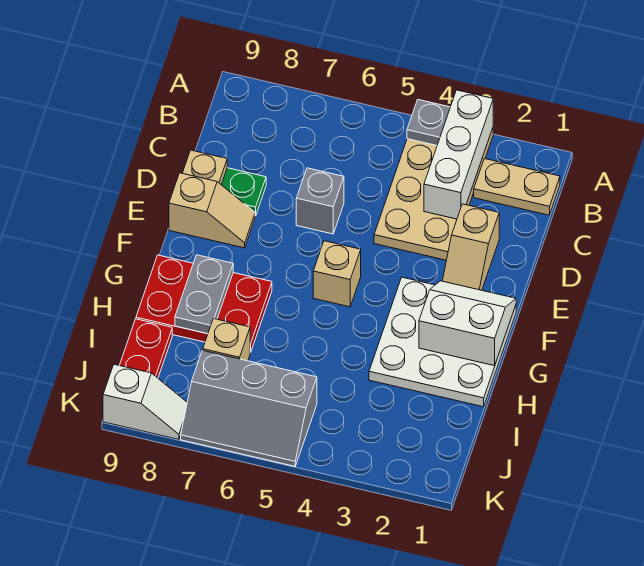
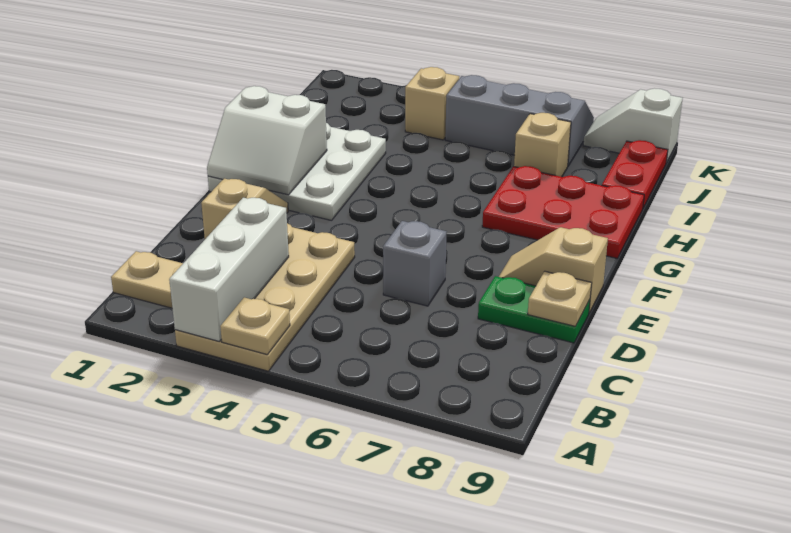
grey 1x1 plate [407,100,450,146] -> tan 1x1 plate [220,297,290,354]
tan 1x1 brick [313,241,361,307] -> tan 1x1 brick moved to [405,67,459,140]
grey 1x2 plate [175,255,233,334] -> none

